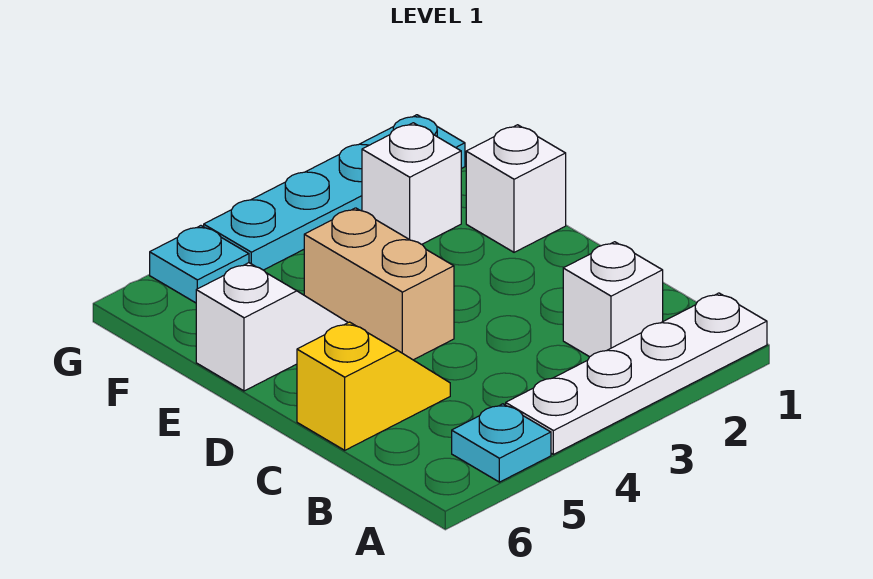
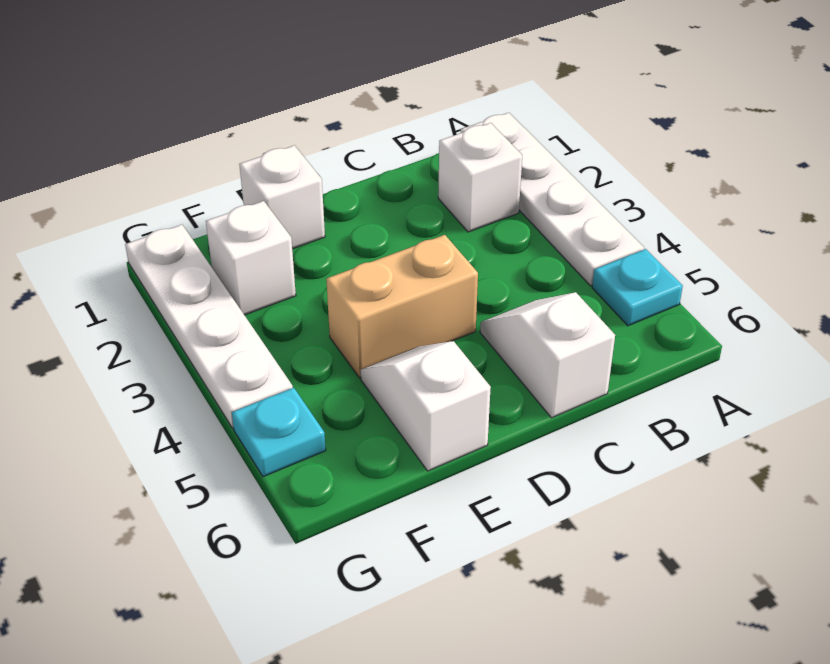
yellow 1x2 slope [297,322,450,450] -> white 1x2 slope [480,292,615,418]
cyan 1x4 plate [204,115,465,270] -> white 1x4 plate [125,225,293,428]

